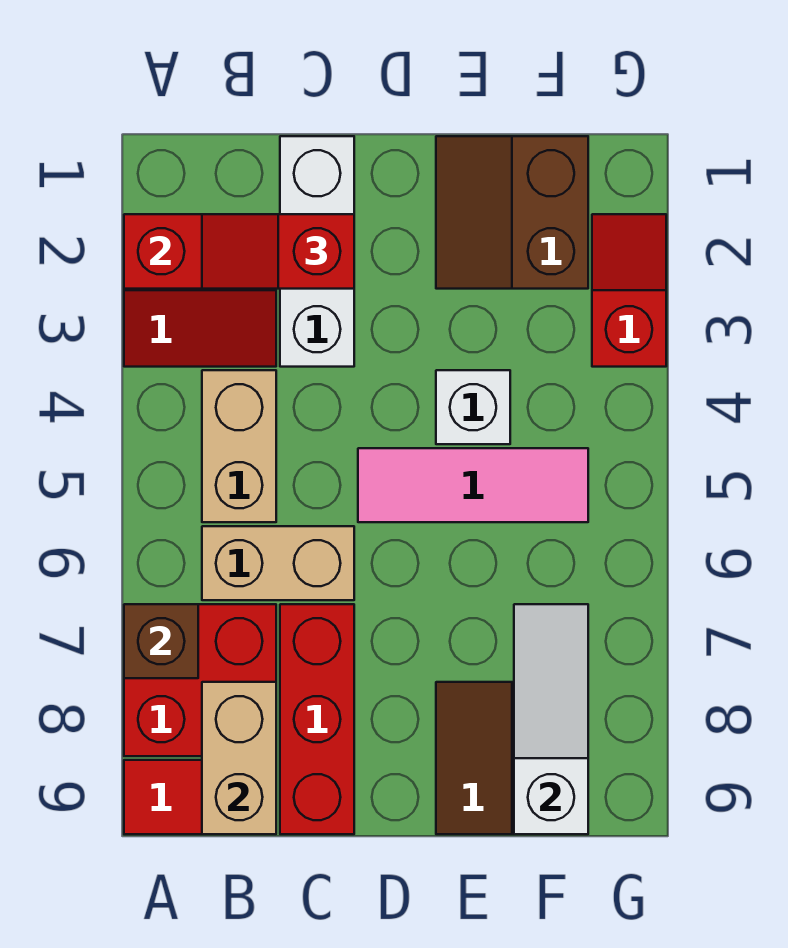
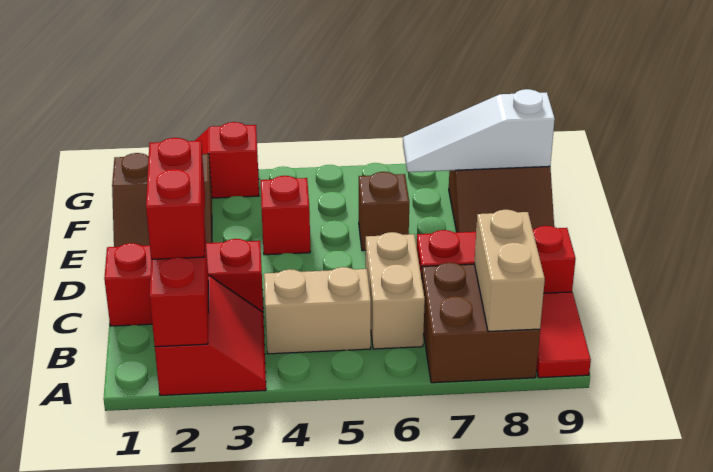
red 2x2 brick [124,604,276,756] -> brown 2x2 brick [422,263,540,383]
brown 1x1 brick [124,604,198,678] -> brown 1x1 brick moved to [359,172,409,251]
red 1x2 slope [202,214,354,289] -> red 1x2 brick [146,138,205,259]
tan 1x2 brick [202,682,276,834] -> tan 1x2 brick turned to [474,210,545,332]
white 1x3 brick [280,136,354,367] -> red 1x3 brick [104,239,263,326]
pink 1x3 tile [358,448,588,522] -> none
white 1x1 brick [436,370,510,444] -> red 1x1 brick [260,176,310,255]

